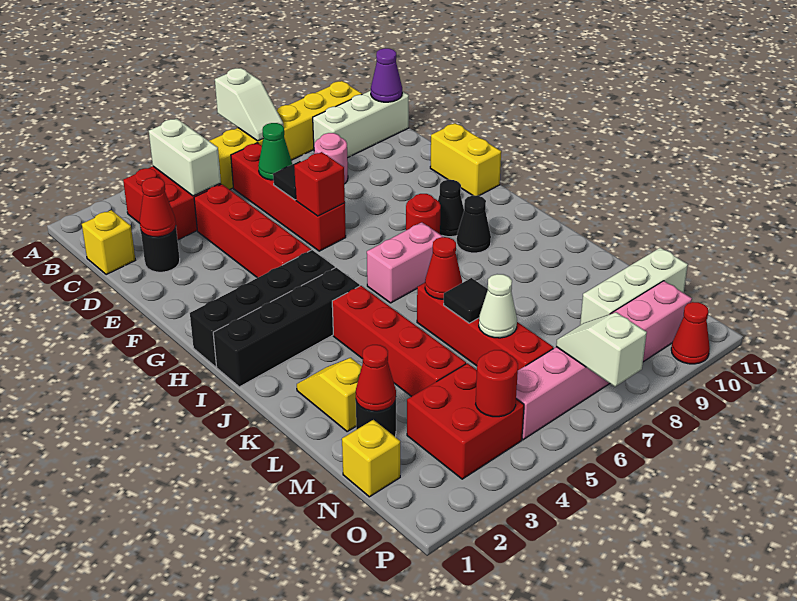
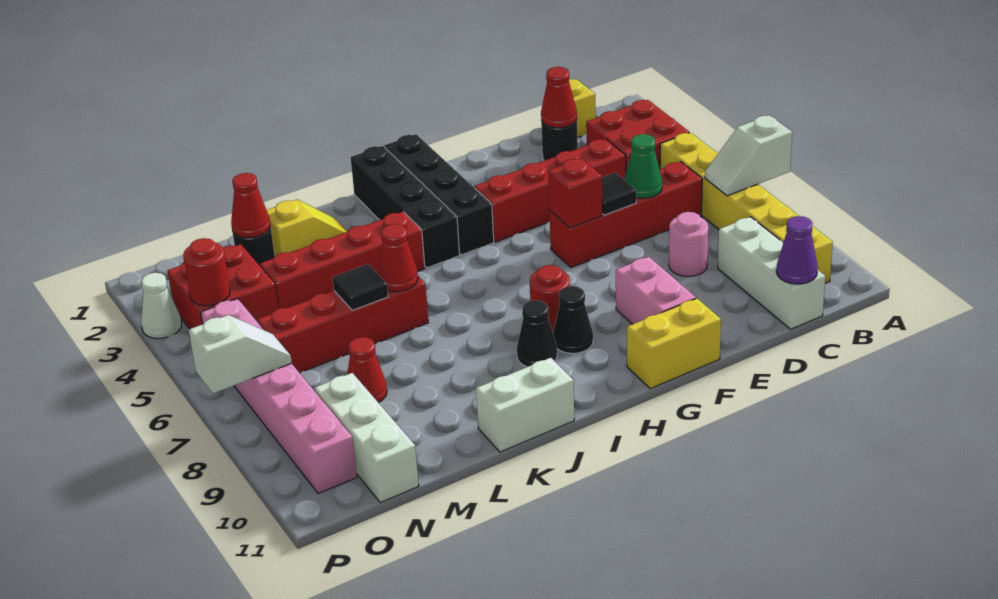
white 1x2 brick [149,118,221,196] -> white 1x2 brick moved to [476,358,574,452]
pink 1x2 brick [367,222,443,303] -> pink 1x2 brick moved to [616,257,696,324]
white 1x1 cone [479,274,517,338] -> white 1x1 cone moved to [141,273,182,339]
yellow 1x1 brick [342,420,400,497] -> none
red 1x1 cone [671,302,710,364] -> red 1x1 cone moved to [347,337,387,403]

